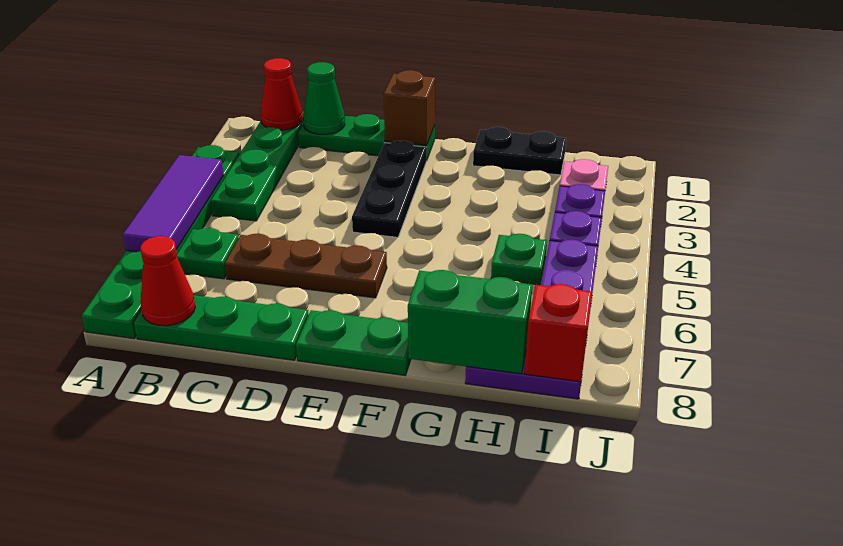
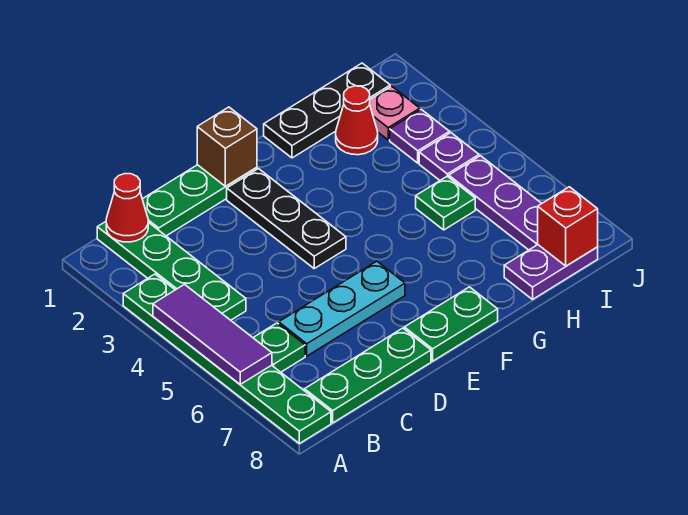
red 1x1 cone [140,236,195,326] -> red 1x1 cone moved to [336,86,378,155]
green 1x1 cone [303,62,345,134] -> none
brown 1x3 plate [225,234,387,298] -> cyan 1x3 plate [279,261,405,356]
black 1x2 plate [473,127,566,175] -> black 1x3 plate [264,63,390,158]
green 1x2 brick [408,270,533,374] -> none

